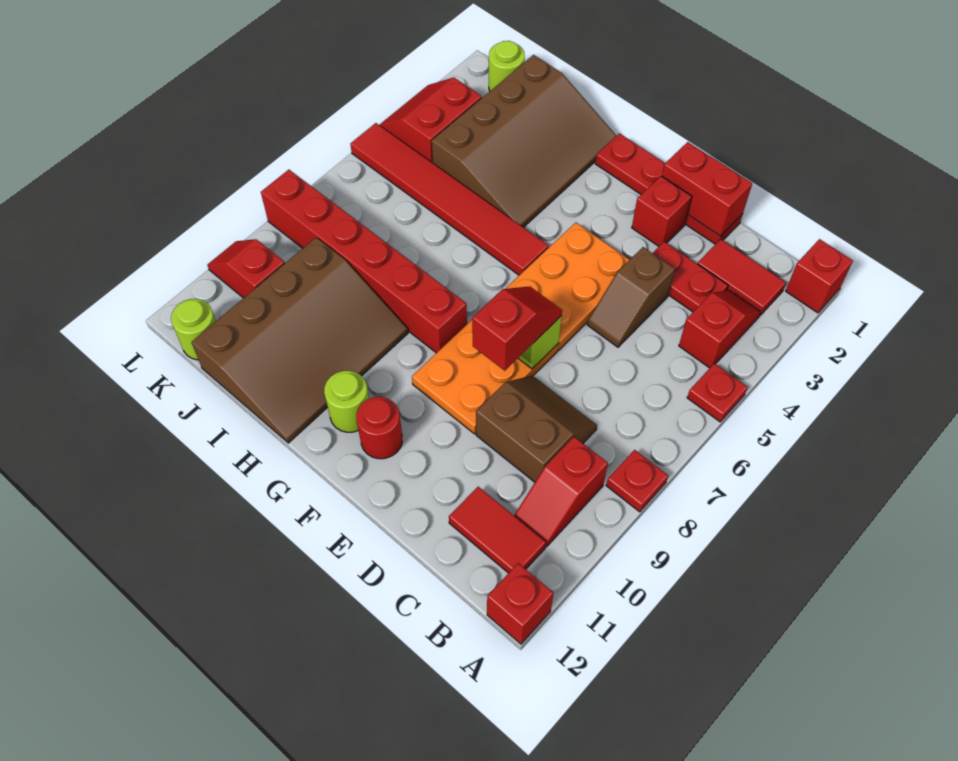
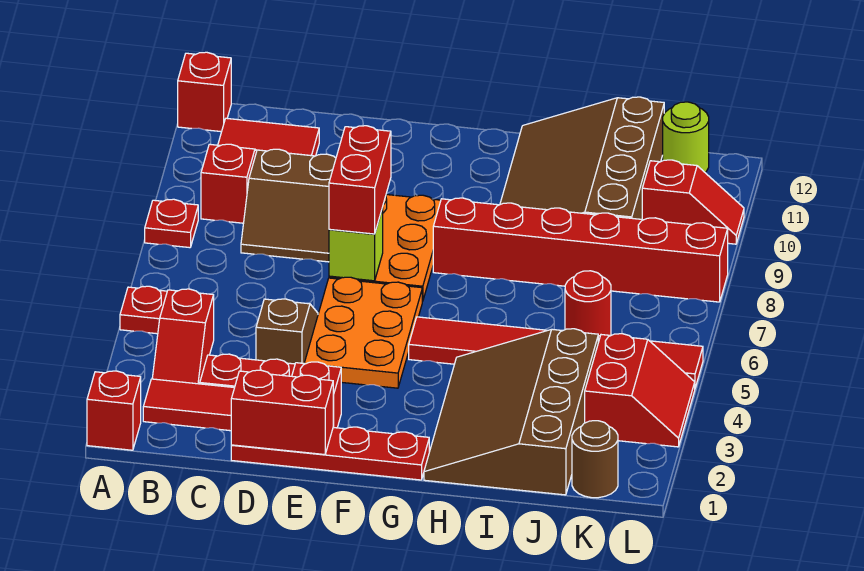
red 1x2 slope [472,286,562,371] -> red 1x2 brick [329,126,391,234]
red 1x1 round brick [356,397,402,459] -> red 1x1 round brick moved to [565,271,611,336]
lime 1x1 round brick [324,371,369,432] -> none
lime 1x1 round brick [489,41,525,91] -> brown 1x1 round brick [572,421,618,498]

